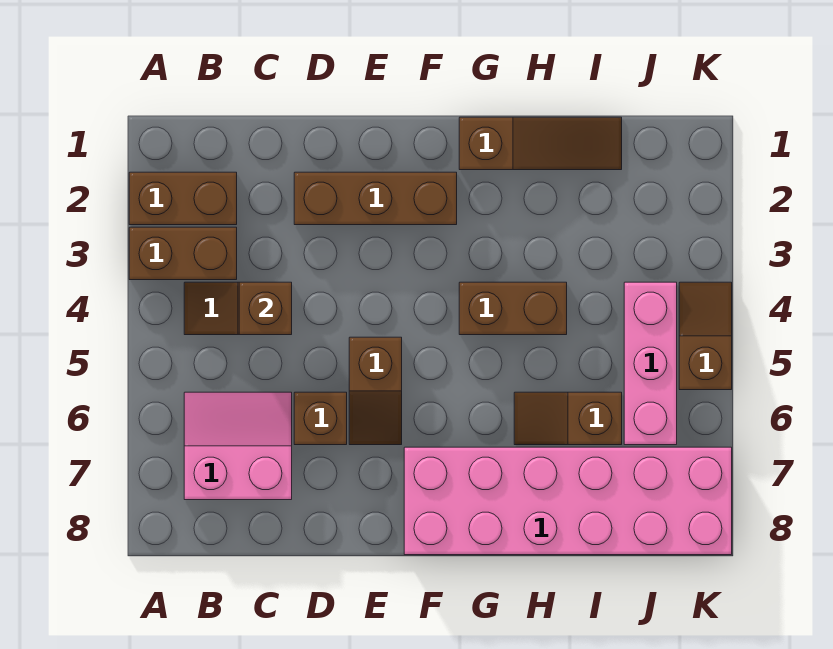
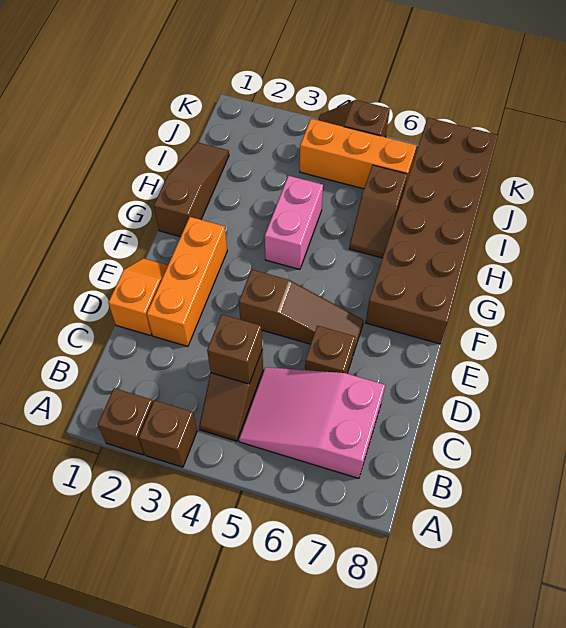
brown 1x2 brick [129,172,237,225] -> brown 1x1 brick [98,388,153,455]
brown 1x2 brick [129,227,237,280] -> brown 1x1 brick [139,400,197,467]
pink 2x2 slope [184,392,292,500] -> pink 2x3 slope [239,367,385,478]
none -> orange 1x2 slope [108,258,168,335]
brown 1x3 brick [294,172,457,225] -> orange 1x3 brick [147,217,227,346]
brown 1x2 slope [349,337,402,445] -> brown 1x3 slope [239,269,364,354]
pink 2x6 brick [404,447,732,555] -> brown 2x6 brick [366,118,498,344]
brown 1x2 brick [459,282,567,335] -> pink 1x2 brick [265,176,323,269]
pink 1x3 brick [624,282,677,445] -> orange 1x3 brick [300,119,417,189]

